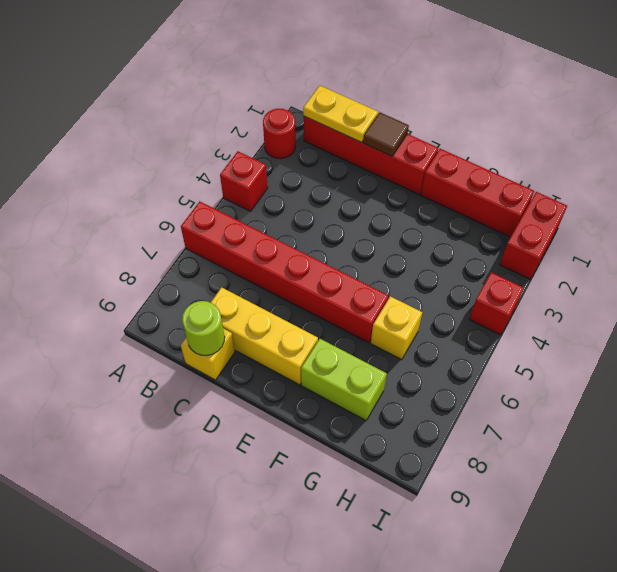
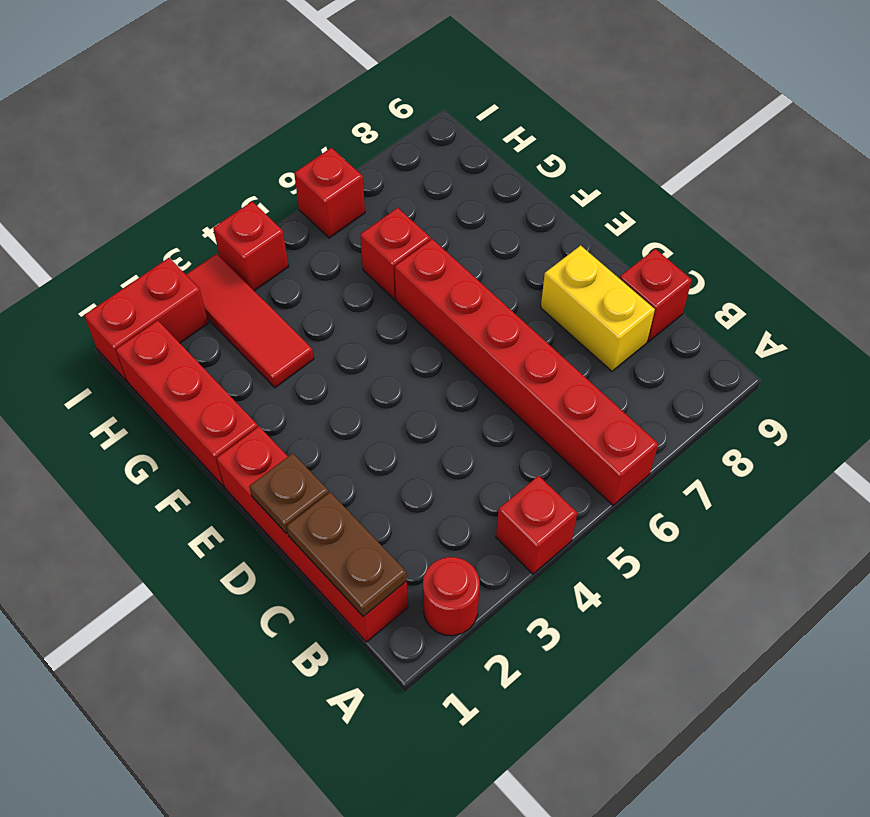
yellow 1x2 plate [303,86,378,142] -> brown 1x2 plate [286,492,407,617]
yellow 1x3 brick [211,287,318,385] -> yellow 1x2 brick [541,245,655,371]
yellow 1x1 brick [181,328,235,380] -> red 1x1 brick [620,249,692,342]
lime 1x1 round brick [182,301,225,355] -> none
brown 1x1 tile [363,112,409,156] -> brown 1x1 plate [249,453,329,534]
lime 1x2 brick [301,339,387,420] -> none
none -> red 1x3 tile [186,254,314,388]
yellow 1x1 brick [371,296,422,360] -> red 1x1 brick [360,208,431,300]
none -> red 1x1 brick [294,148,365,238]

